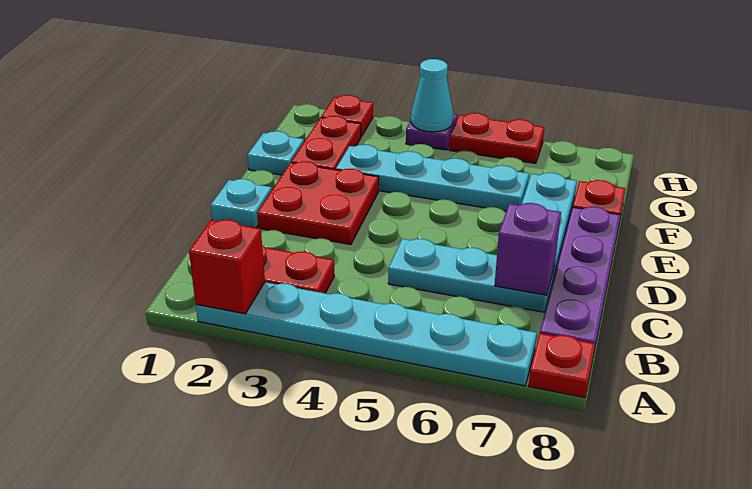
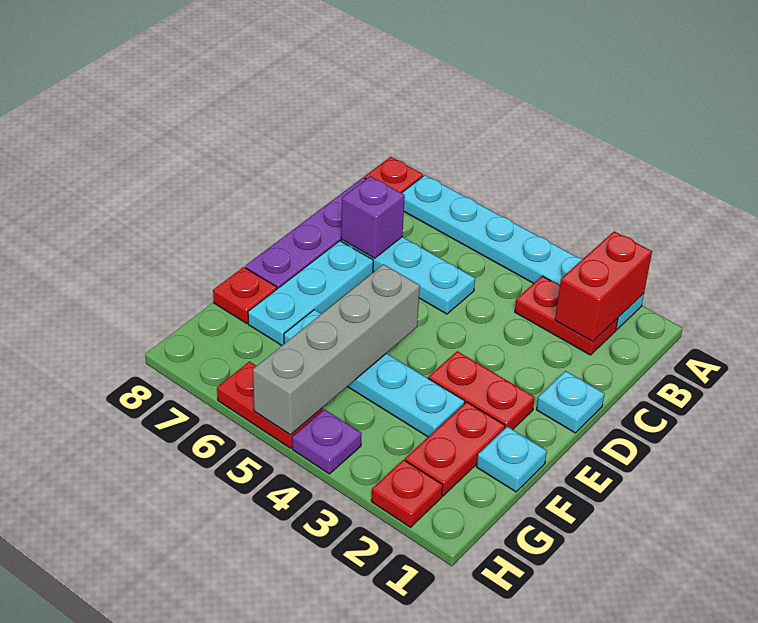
red 1x1 brick [189,220,265,314] -> red 1x2 brick [555,231,652,342]
red 2x2 plate [257,161,379,245] -> red 1x2 plate [428,351,535,430]
none -> grey 1x4 brick [253,264,420,435]
cyan 1x1 cone [411,59,453,132] -> none

